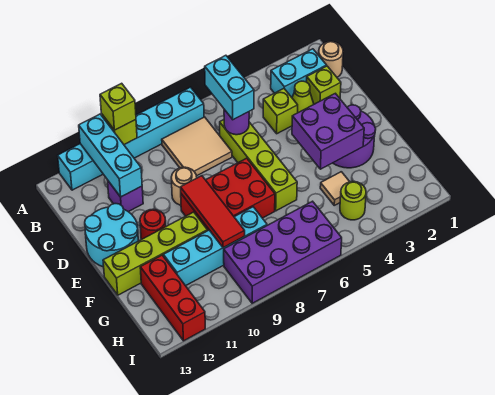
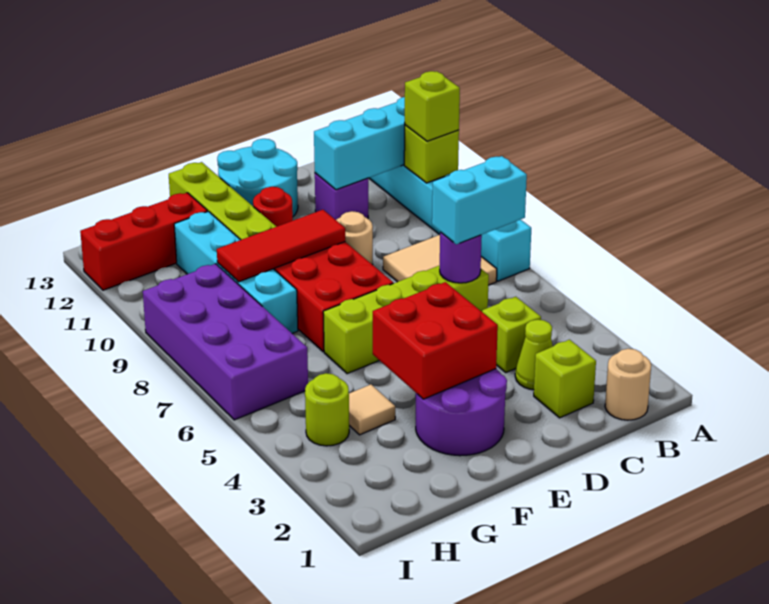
cyan 1x2 brick [271,49,327,97] -> none
purple 2x2 brick [292,93,364,169] -> red 2x2 brick [373,282,498,399]

